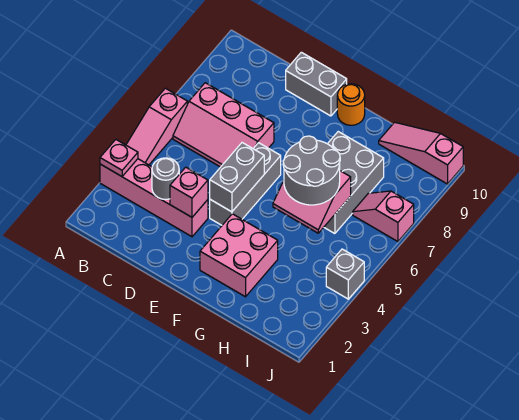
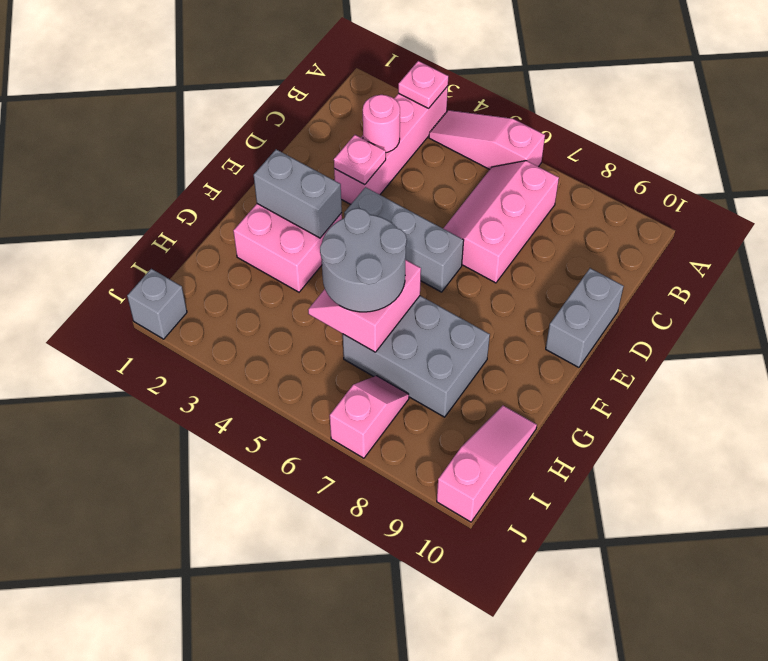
grey 1x1 round brick [152,158,179,199] -> pink 1x1 round brick [363,95,400,153]
pink 1x1 brick [170,167,208,217] -> pink 1x1 plate [334,135,386,185]
grey 1x2 brick [210,143,264,212] -> grey 1x2 brick moved to [254,149,342,238]
orange 1x1 round brick [337,84,365,125] -> none
grey 1x1 brick [326,249,364,299] -> grey 1x1 brick moved to [127,269,187,339]

